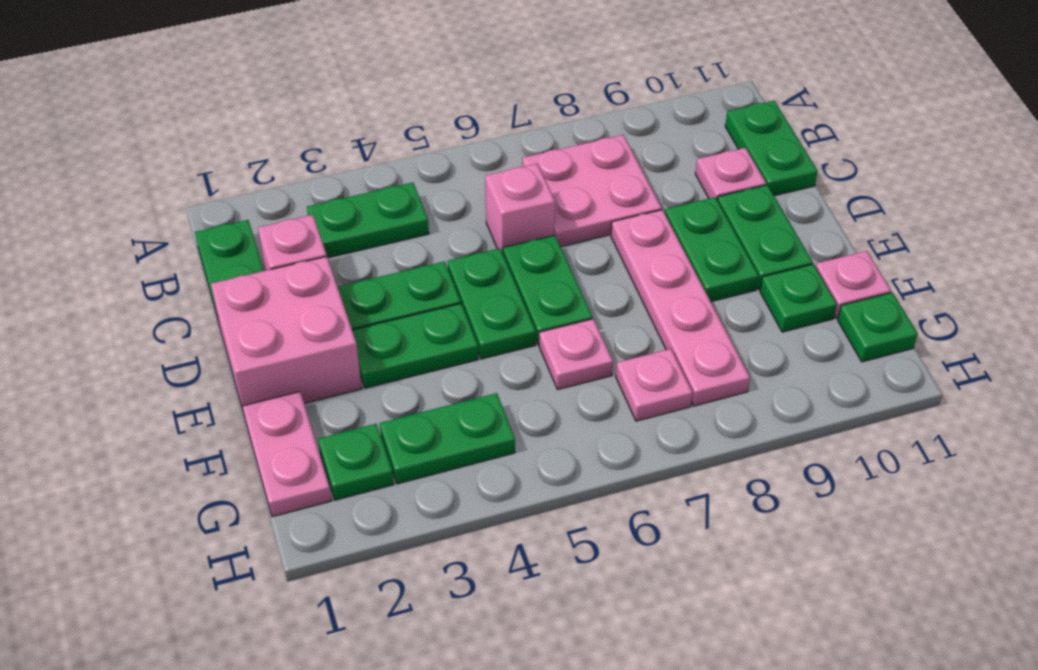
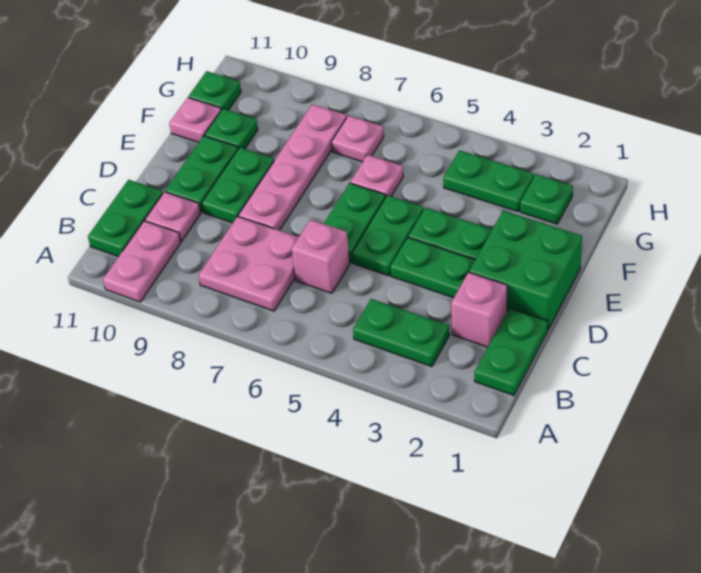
pink 2x2 brick [211,257,362,413] -> green 2x2 brick [469,211,582,330]
pink 1x2 plate [242,392,332,517] -> pink 1x2 plate moved to [103,221,181,302]

